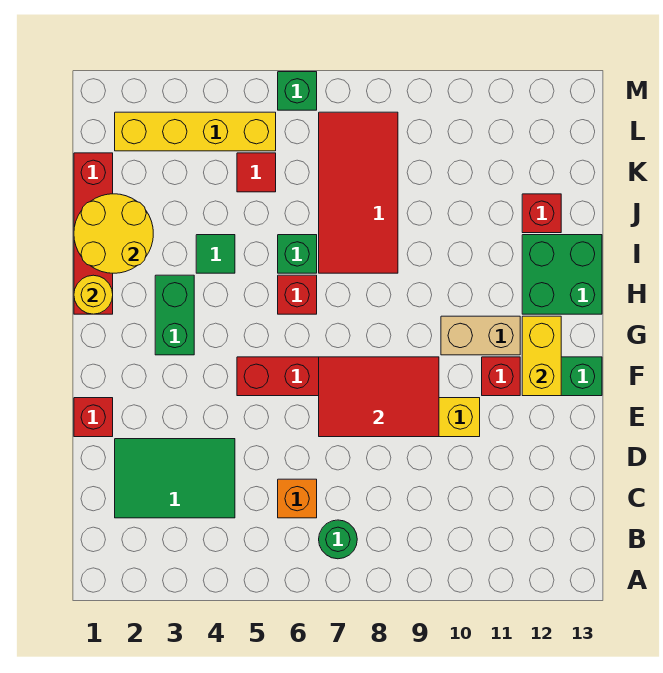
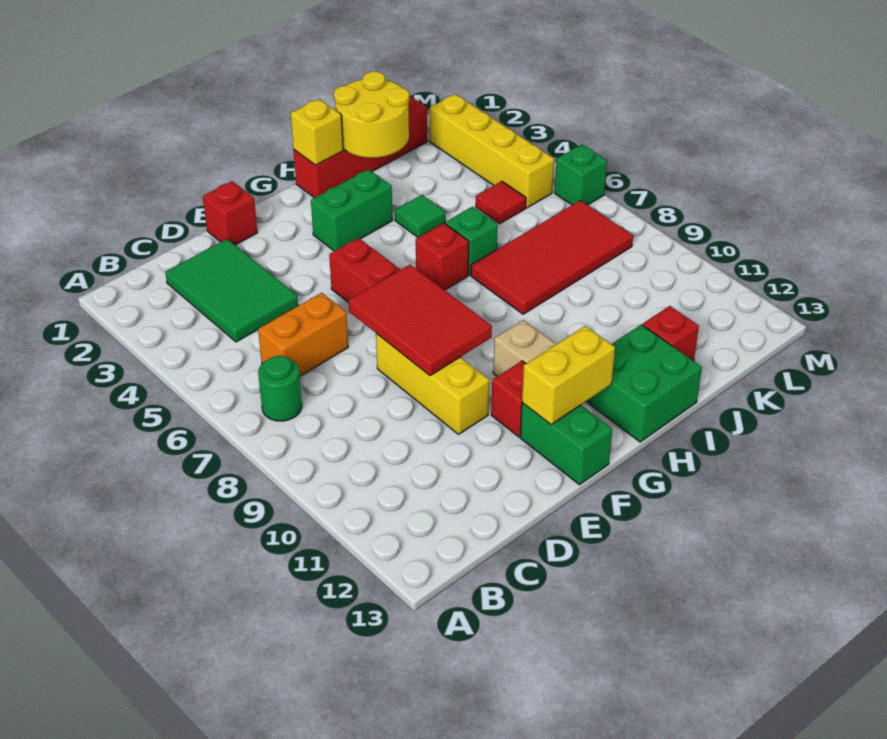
orange 1x1 brick [278,479,317,518] -> orange 1x2 brick [258,293,348,376]
yellow 1x1 round brick [74,275,113,314] -> yellow 1x1 brick [291,99,343,165]

